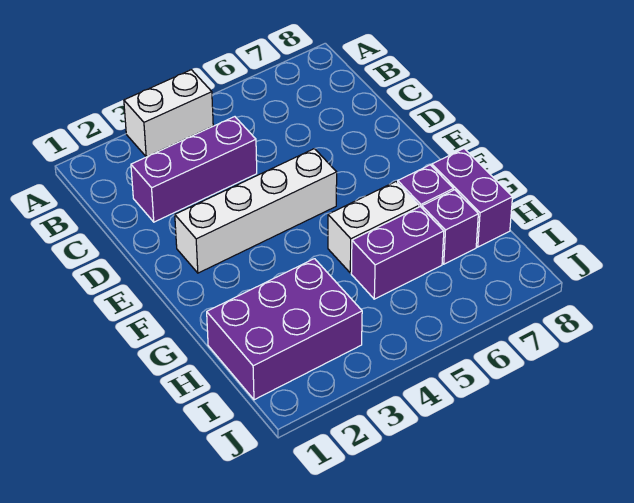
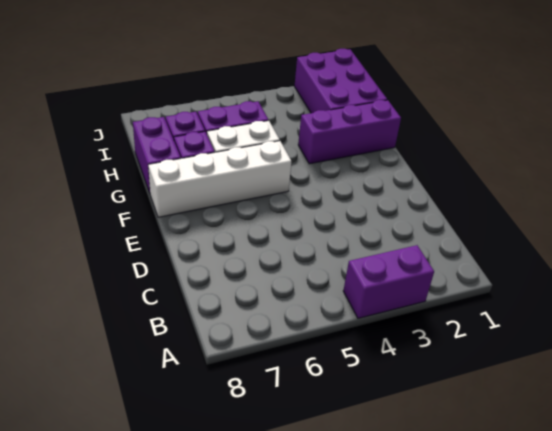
white 1x2 brick [124,70,213,157] -> purple 1x2 brick [343,245,434,318]
purple 1x3 brick [131,117,257,222] -> purple 1x3 brick moved to [298,100,401,164]
white 1x4 brick [175,149,337,273] -> white 1x4 brick moved to [148,141,291,217]
purple 2x3 brick [207,259,362,400] -> purple 2x3 brick turned to [294,49,387,113]

